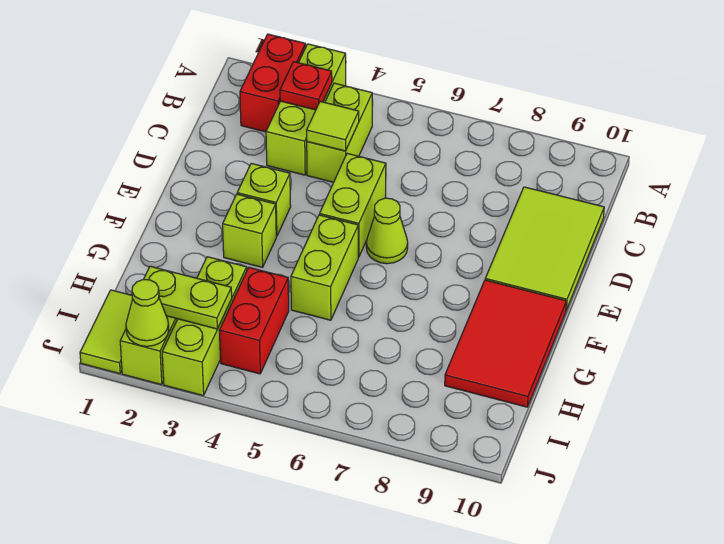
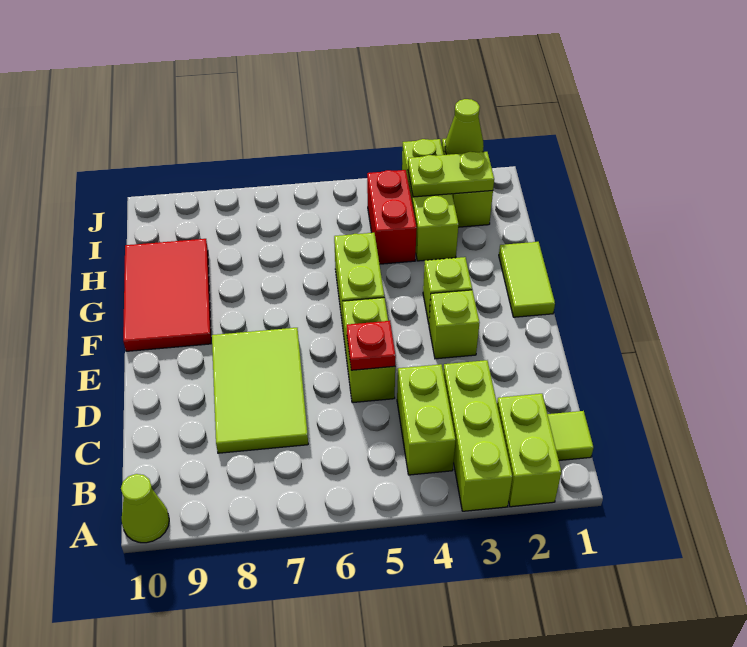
red 1x2 brick [240,34,306,132] -> lime 1x2 brick [497,394,561,507]
red 1x1 plate [280,62,332,110] -> red 1x1 plate moved to [347,321,396,370]
lime 1x1 tile [307,102,359,151] -> lime 1x1 tile moved to [548,411,594,460]
lime 2x3 tile [485,187,604,310] -> lime 2x3 tile moved to [212,328,308,453]
lime 1x1 cone [366,198,408,264] -> lime 1x1 cone moved to [121,474,169,543]
lime 1x2 tile [80,290,133,374] -> lime 1x2 tile moved to [499,242,555,317]

